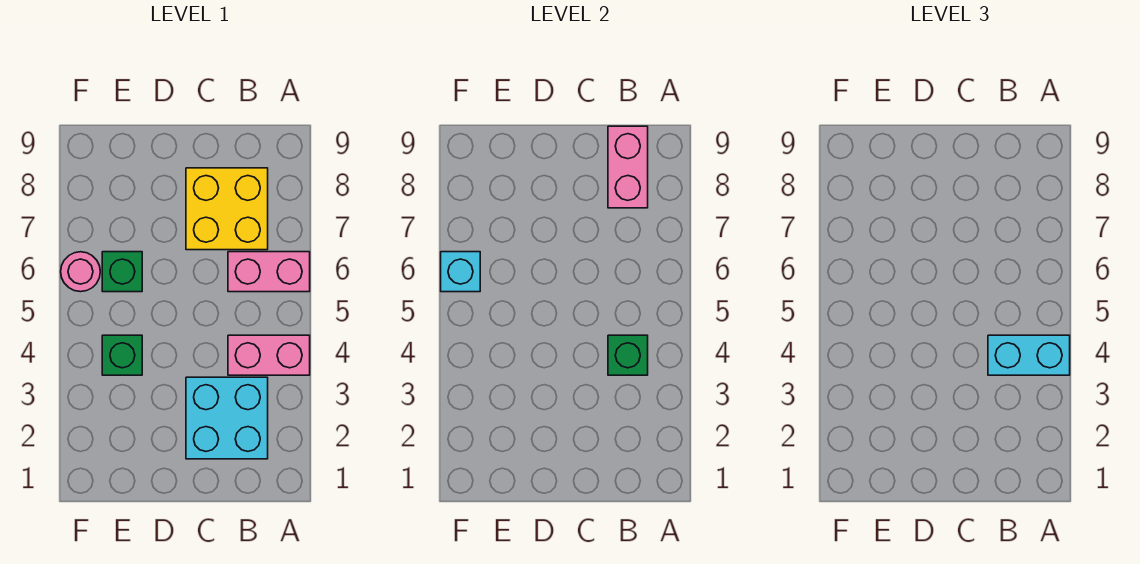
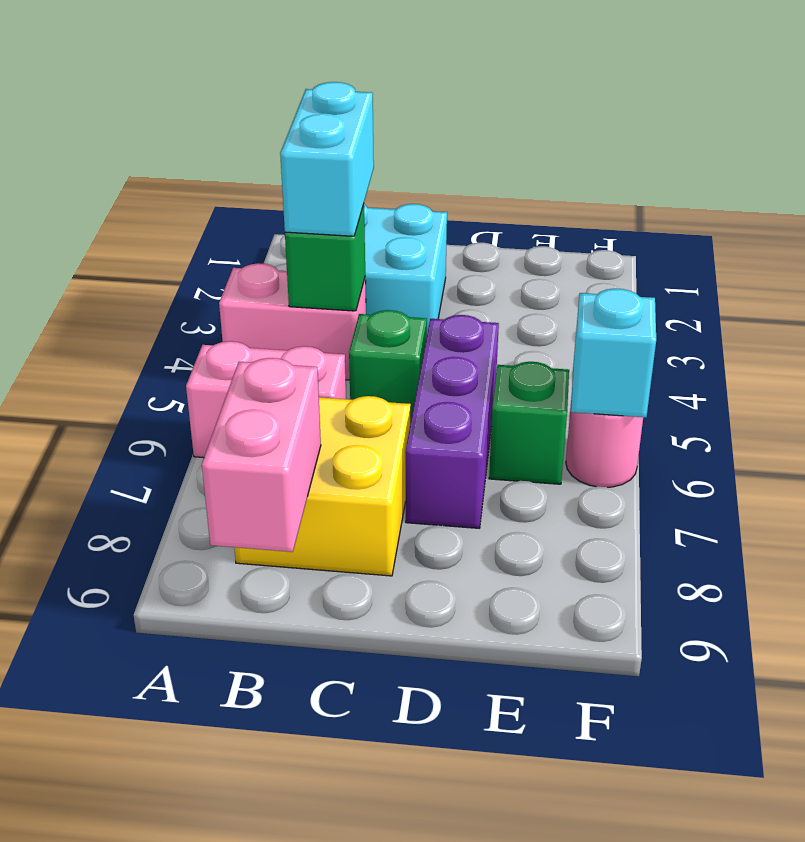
cyan 1x2 brick [988,335,1070,375] -> cyan 1x2 brick turned to [280,82,374,236]
none -> purple 1x3 brick [406,315,499,528]
green 1x1 brick [102,335,142,375] -> green 1x1 brick moved to [349,310,427,424]

